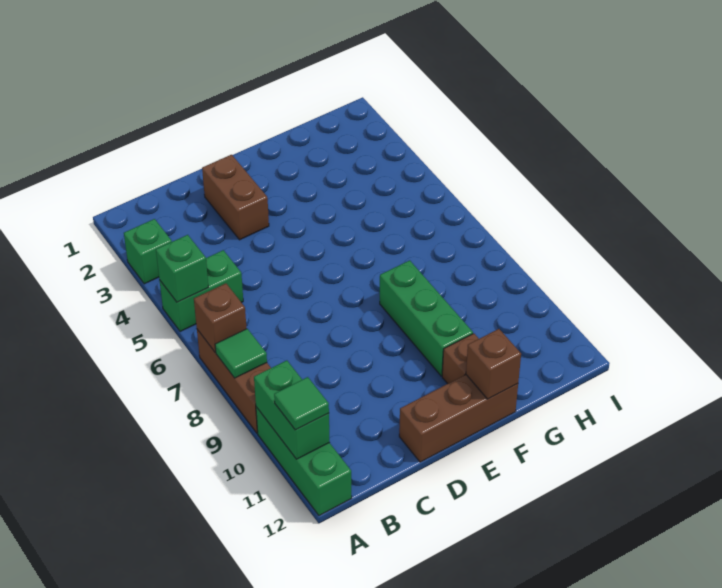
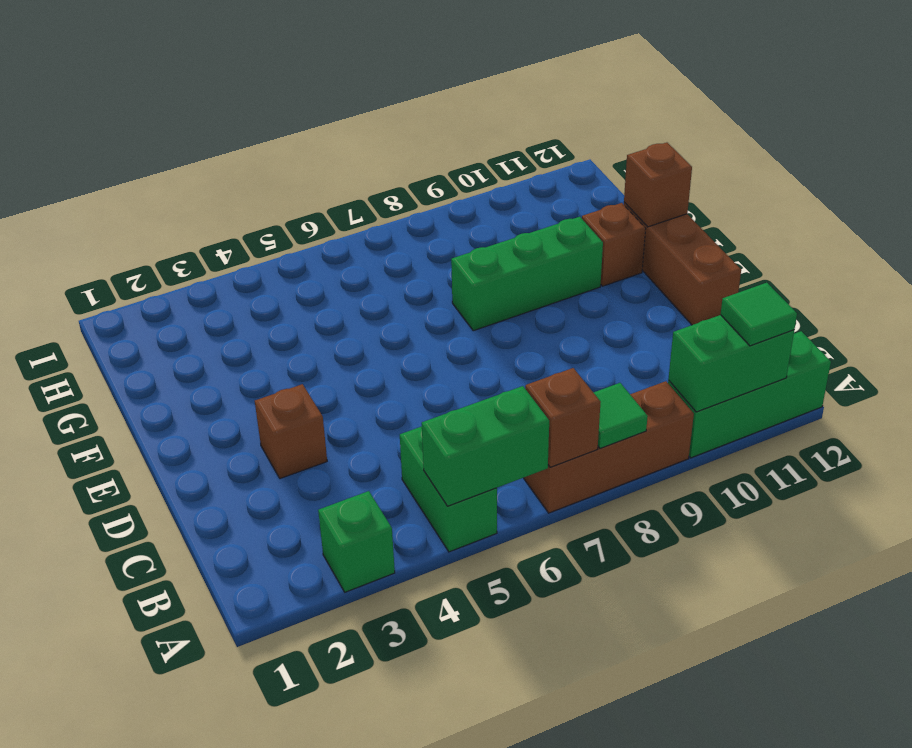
green 1x1 brick [156,235,209,302] -> green 1x2 brick [422,386,549,506]
brown 1x2 brick [202,155,269,240] -> brown 1x1 brick [255,384,327,479]

